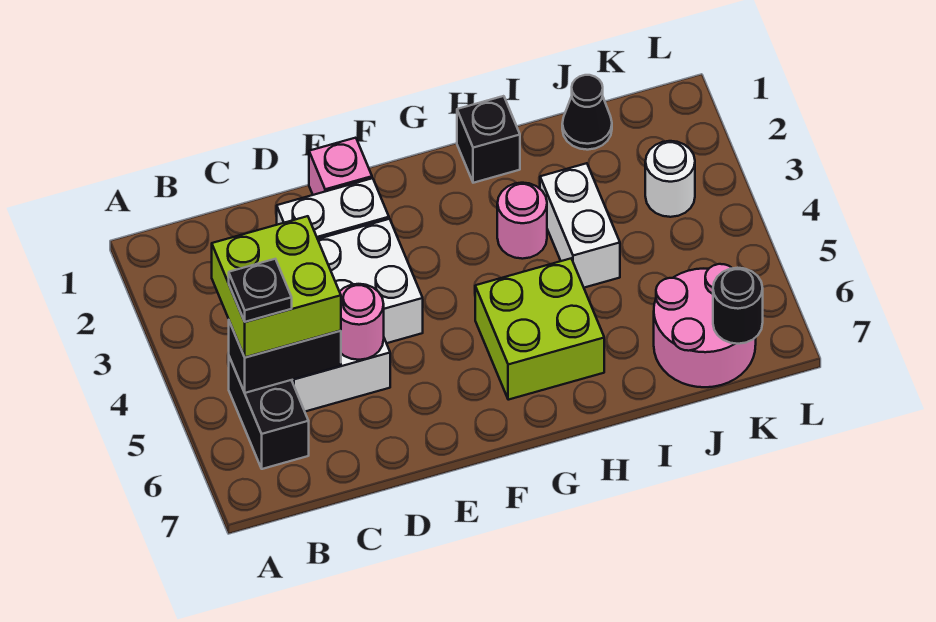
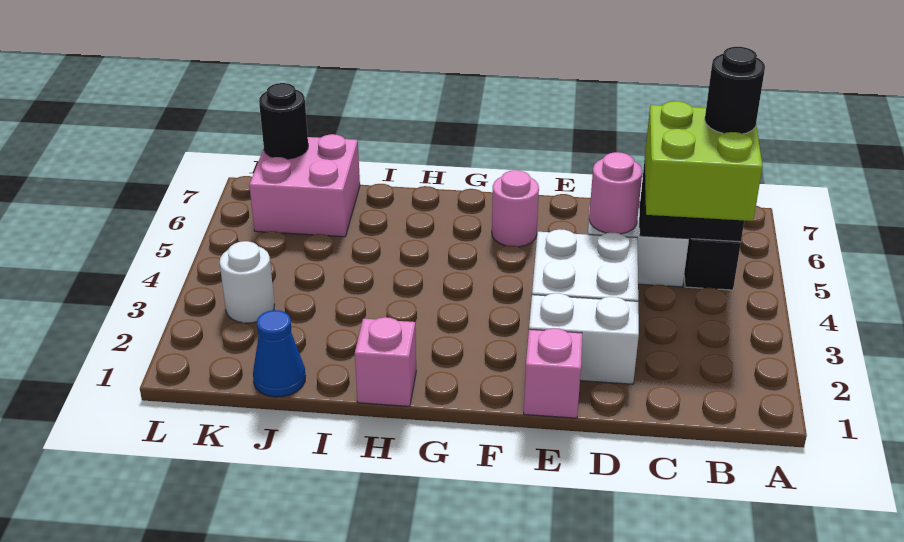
black 1x1 plate [229,259,292,322] -> black 1x1 round brick [705,47,765,134]
lime 2x2 brick [475,259,604,400] -> none
black 1x1 brick [457,96,520,183] -> pink 1x1 brick [355,317,416,406]
pink 1x1 round brick [497,183,547,259] -> pink 1x1 round brick moved to [492,170,539,247]
white 1x2 brick [540,163,620,288] -> none
black 1x1 cone [562,75,612,150] -> blue 1x1 cone [253,310,305,397]
pink 2x2 round brick [654,264,756,387] -> pink 2x2 brick [249,134,360,237]

